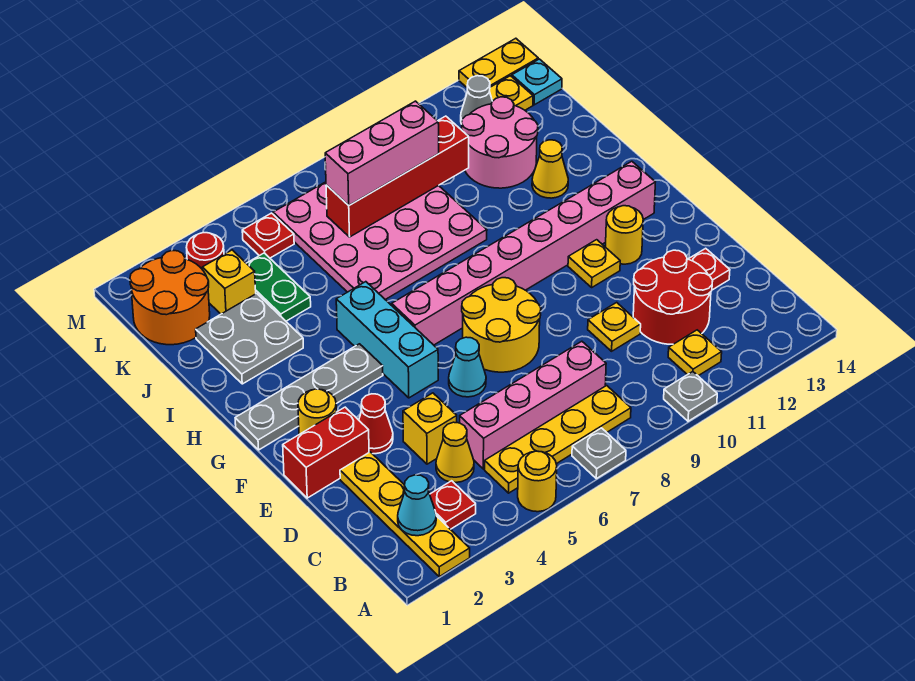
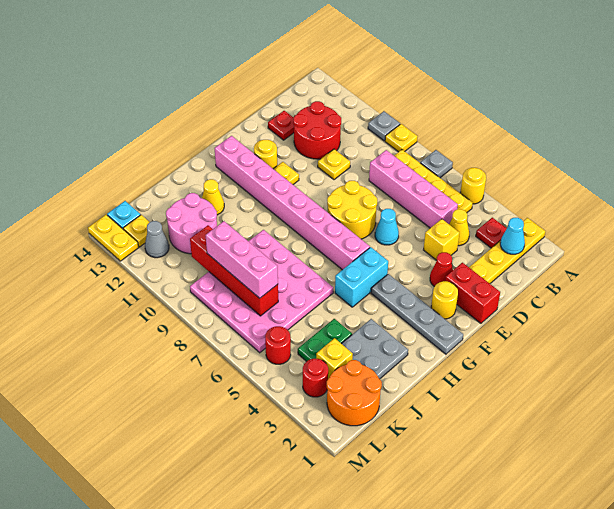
yellow 1x1 plate [668,330,722,376] -> yellow 1x1 plate moved to [385,124,418,152]
cyan 1x3 brick [336,282,438,398] -> cyan 1x2 brick [335,247,388,307]
red 1x1 plate [242,213,294,258] -> red 1x1 round brick [265,326,291,364]

